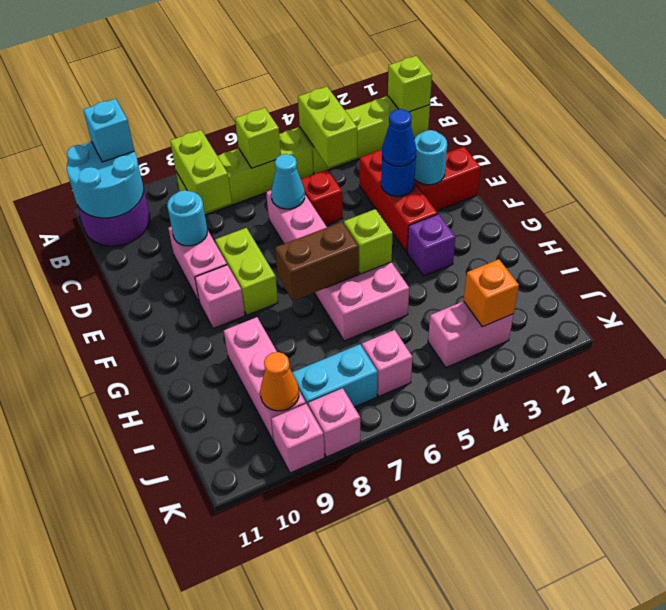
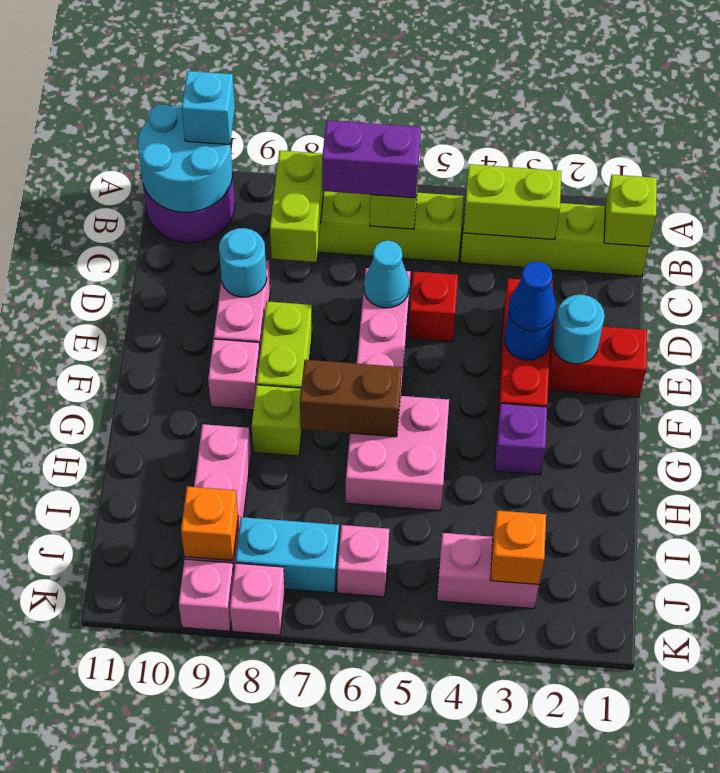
lime 1x2 brick [298,87,357,167] -> lime 1x2 brick turned to [463,164,562,240]
none -> purple 1x2 brick [322,120,421,198]
lime 1x1 brick [344,209,393,274] -> lime 1x1 brick moved to [252,385,302,456]
orange 1x1 cone [260,352,299,411] -> orange 1x1 brick [181,486,238,560]

